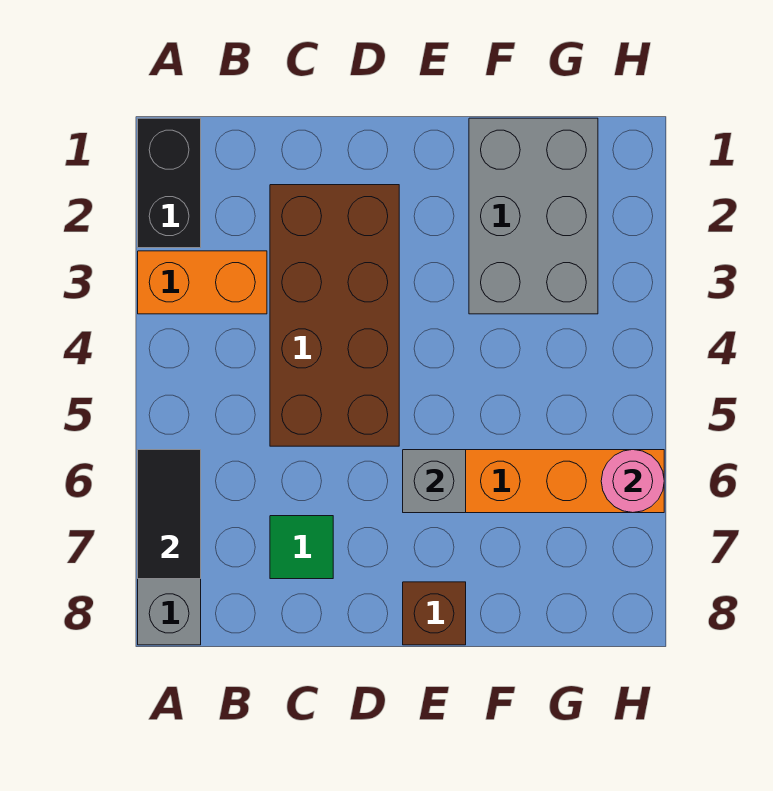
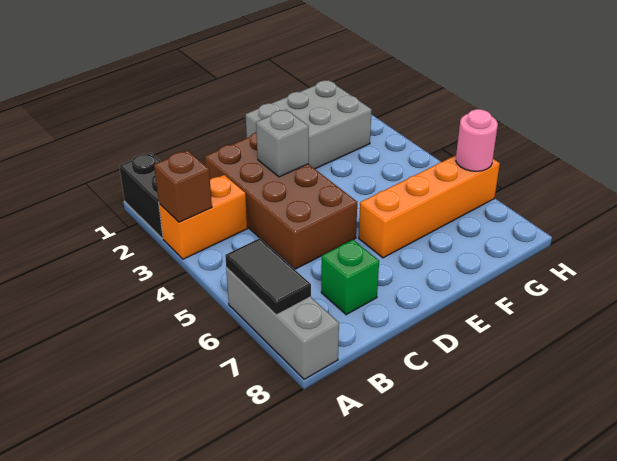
green 1x1 tile [270,516,333,579] -> green 1x1 brick [321,240,379,315]
grey 1x1 brick [403,450,466,513] -> grey 1x1 brick moved to [256,110,309,177]
brown 1x1 brick [403,582,466,645] -> brown 1x1 brick moved to [154,150,212,222]
grey 2x3 brick [469,118,598,314] -> grey 2x3 brick turned to [246,80,372,169]

